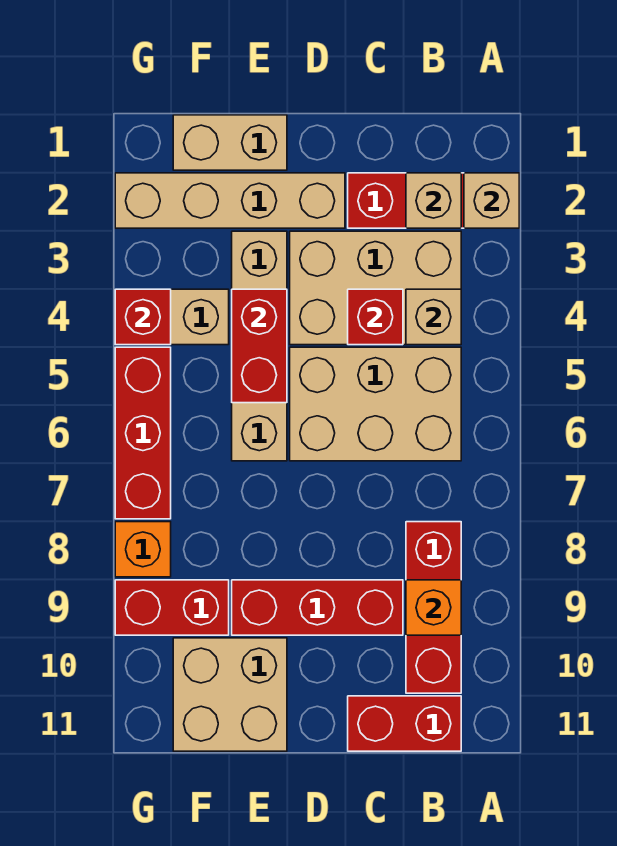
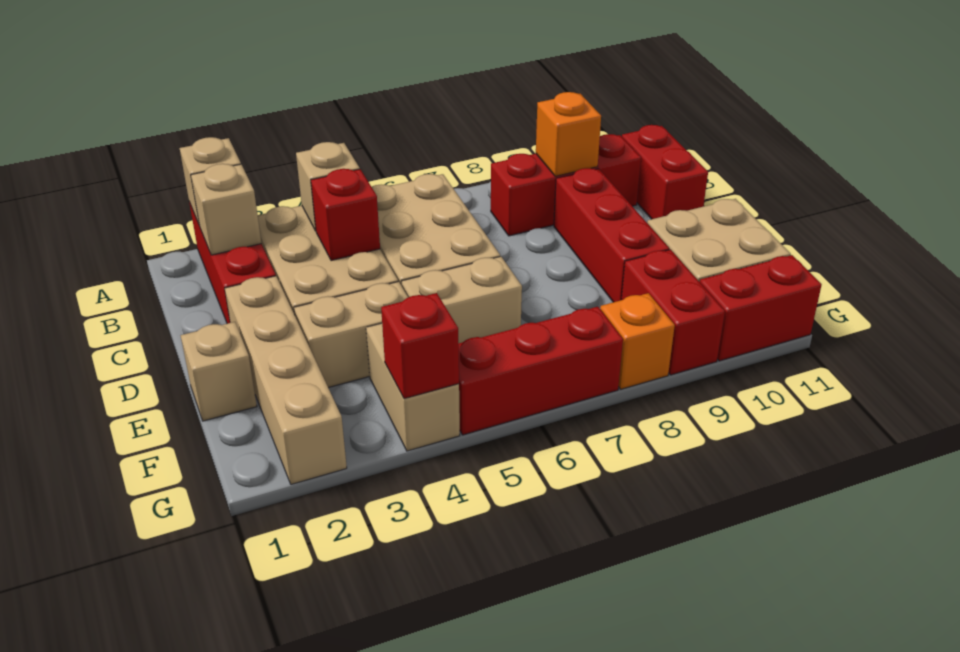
tan 1x2 brick [173,115,287,170] -> tan 1x1 brick [181,322,257,421]
red 1x2 brick [232,289,287,403] -> red 1x2 brick moved to [700,255,822,361]

